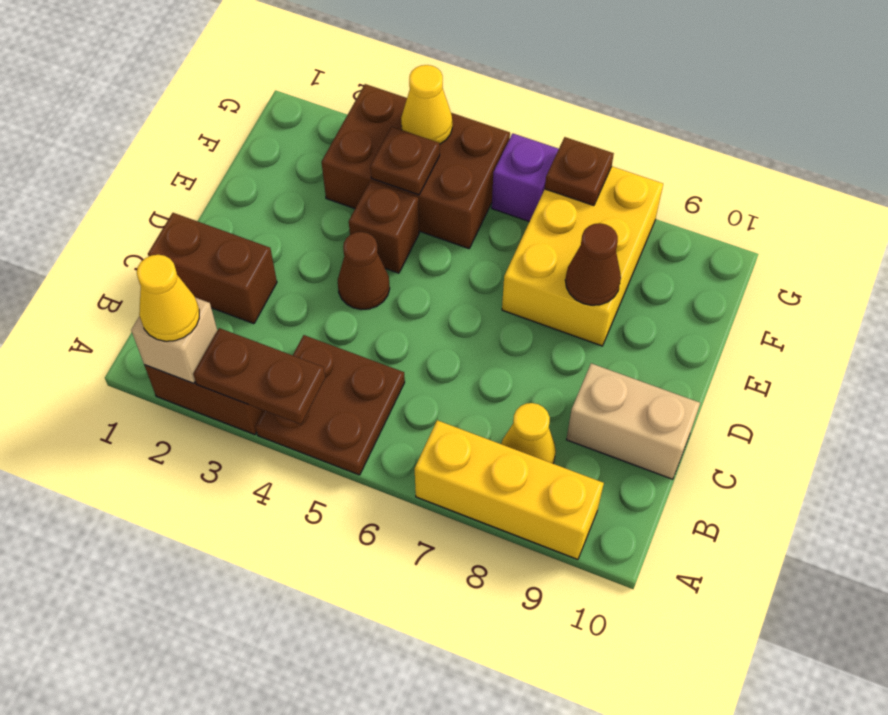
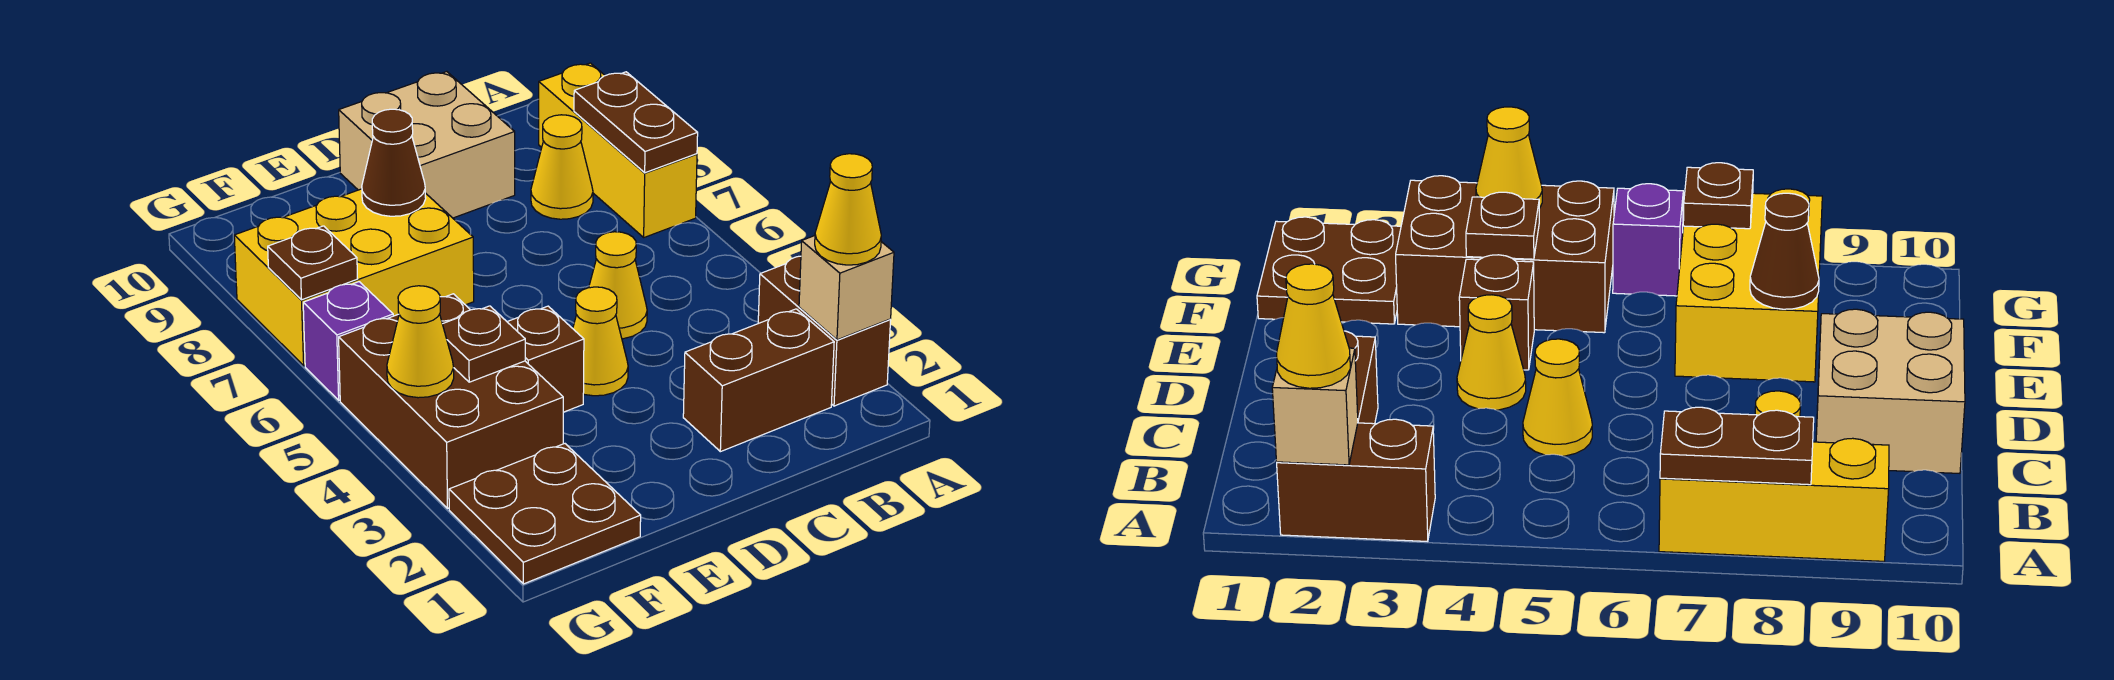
brown 1x2 plate [193,328,325,424] -> brown 1x2 plate moved to [574,72,698,173]
brown 2x2 plate [255,335,405,475] -> brown 2x2 plate moved to [449,444,641,584]
brown 1x2 brick [148,213,277,324] -> brown 1x2 brick turned to [683,309,834,452]
none -> yellow 1x1 cone [589,232,647,339]
tan 1x2 brick [566,363,700,479] -> tan 2x2 brick [339,72,515,218]
brown 1x1 cone [338,232,390,310] -> yellow 1x1 cone [573,287,628,396]

